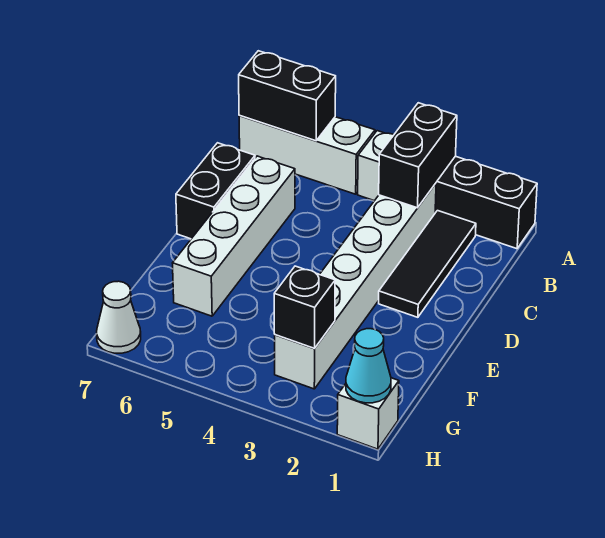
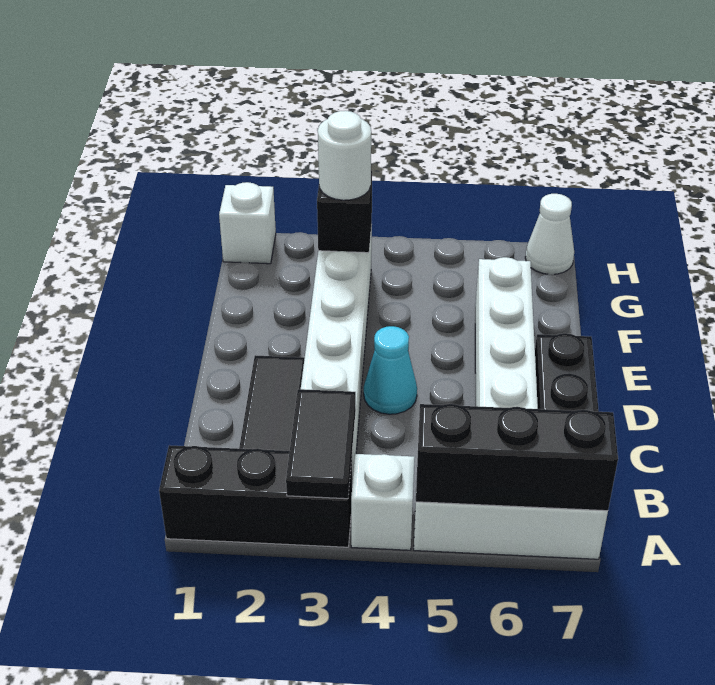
black 1x2 brick [379,103,457,208] -> black 1x2 tile [286,389,356,499]
black 1x2 brick [239,51,336,141] -> black 1x3 brick [416,404,618,511]
none -> white 1x1 round brick [318,111,371,200]
cyan 1x1 cone [346,329,391,403] -> cyan 1x1 cone moved to [364,326,417,414]

